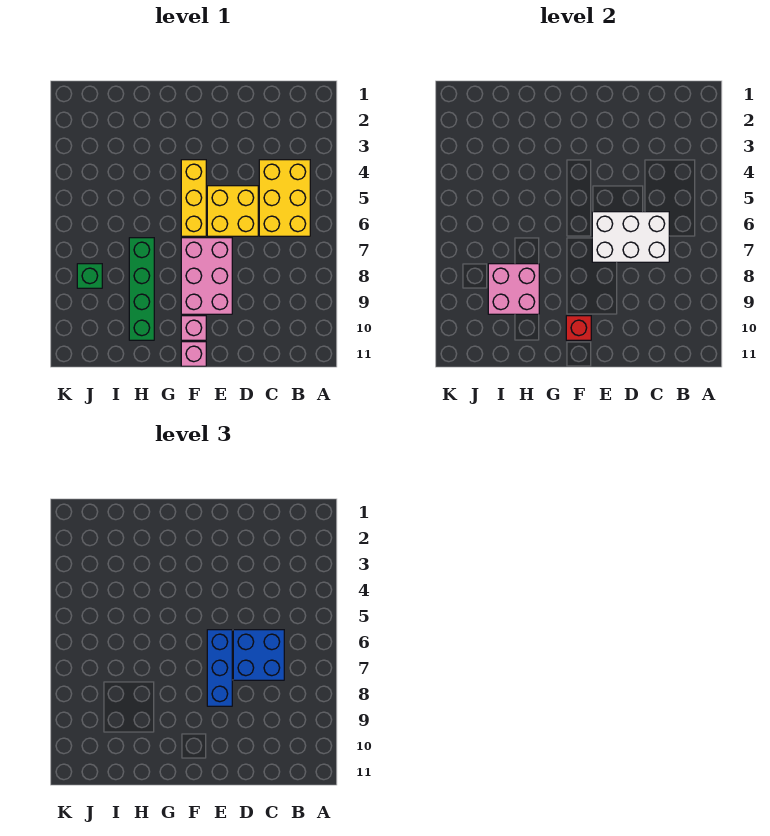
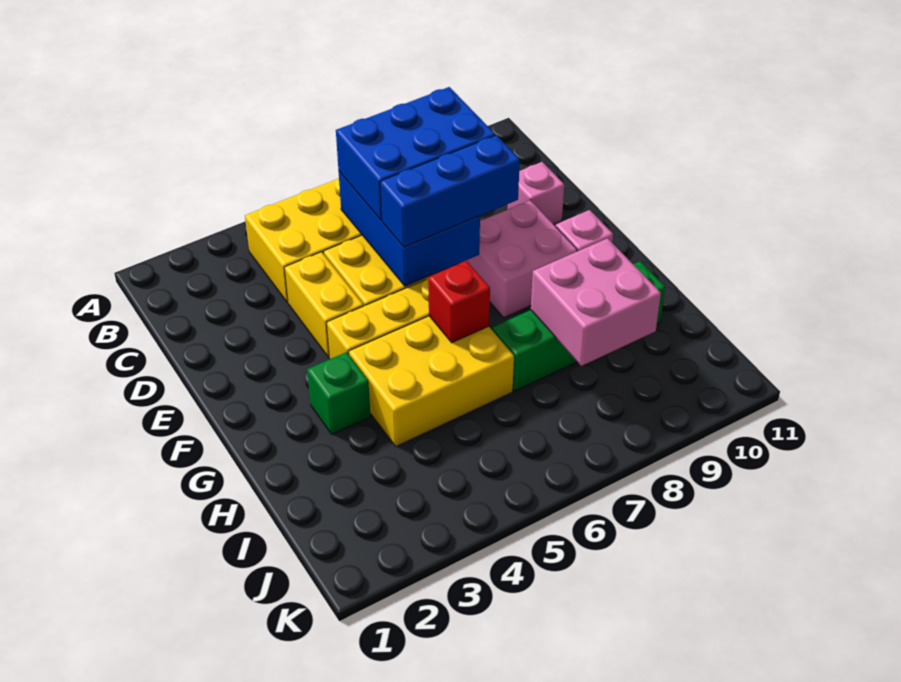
white 2x3 brick [592,212,669,262] -> blue 2x3 brick [339,172,480,286]
blue 2x2 brick [233,630,284,680] -> blue 2x3 brick [336,87,495,220]
none -> yellow 1x2 brick [284,252,364,357]
pink 2x3 brick [181,238,232,314] -> pink 2x2 brick [459,200,577,317]
red 1x1 brick [566,316,591,340] -> red 1x1 brick moved to [428,261,490,343]
pink 1x1 brick [181,342,206,366] -> pink 1x1 brick moved to [508,162,564,225]
none -> yellow 2x3 brick [349,316,514,446]
green 1x1 brick [77,264,102,288] -> green 1x1 brick moved to [307,352,370,434]

